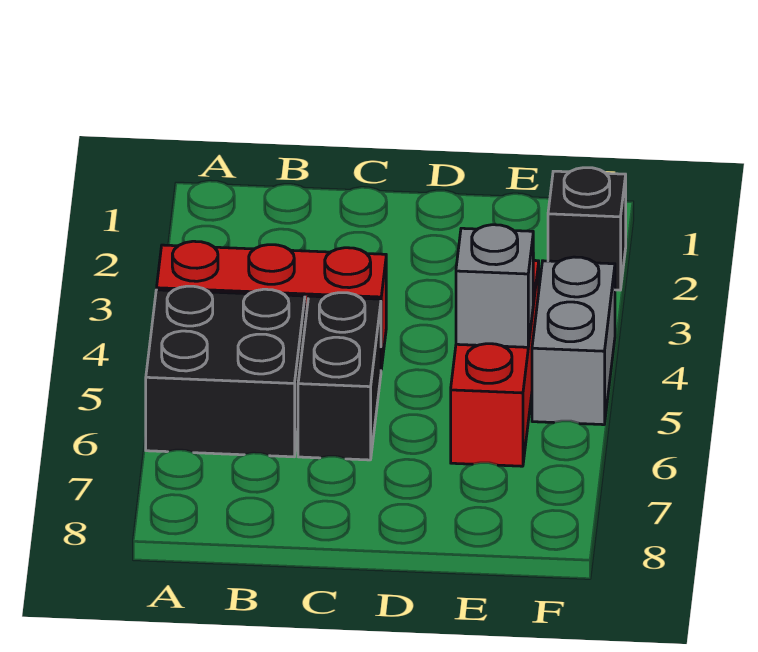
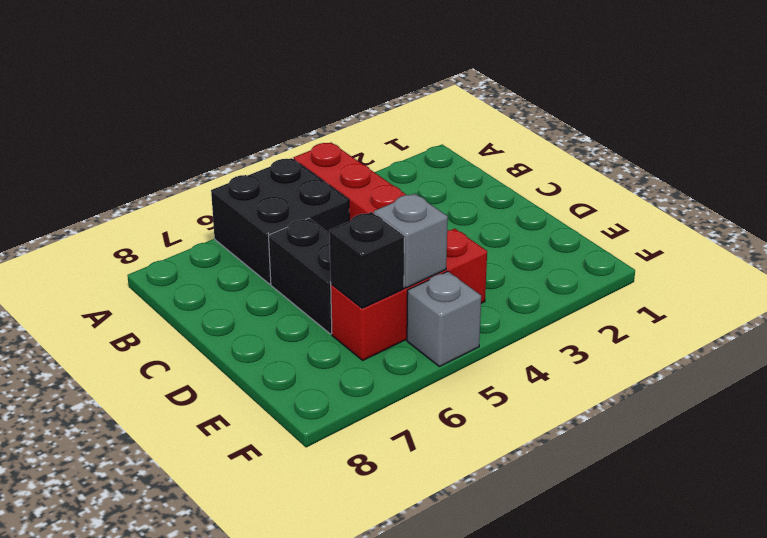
black 1x2 brick [298,293,381,460] -> black 1x2 brick turned to [269,218,332,334]
black 1x1 brick [548,168,626,290] -> black 1x1 brick moved to [329,212,404,308]
grey 1x2 brick [532,257,615,425] -> grey 1x1 brick [407,271,481,367]

